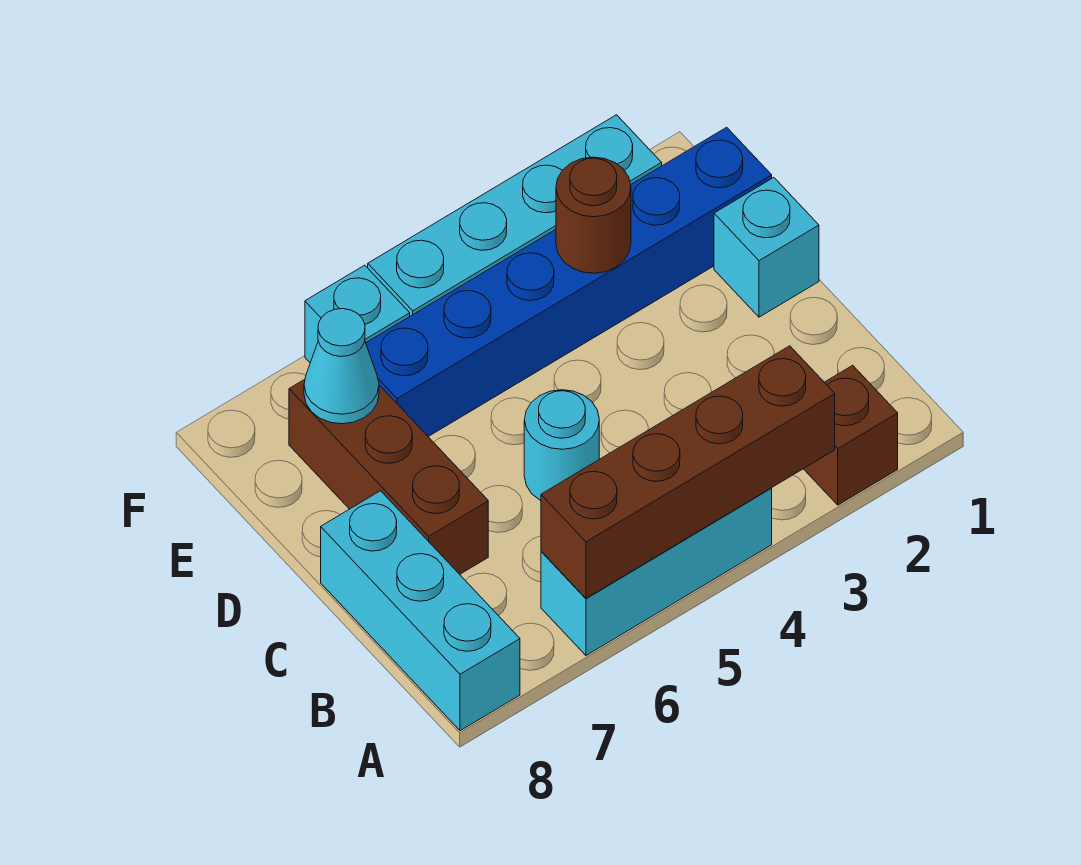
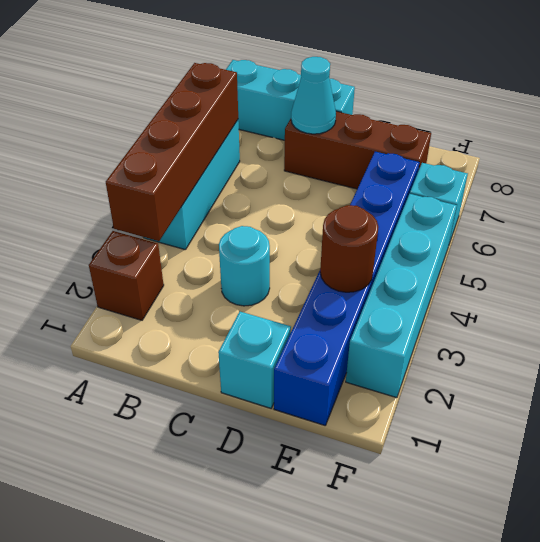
cyan 1x1 round brick [524,390,599,501] -> cyan 1x1 round brick moved to [219,226,270,306]
cyan 1x1 cone [304,309,379,424] -> cyan 1x1 cone moved to [291,57,336,134]

